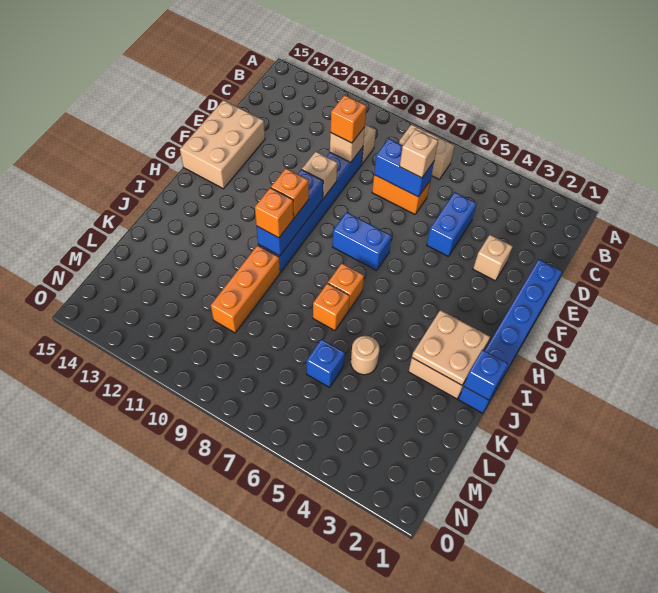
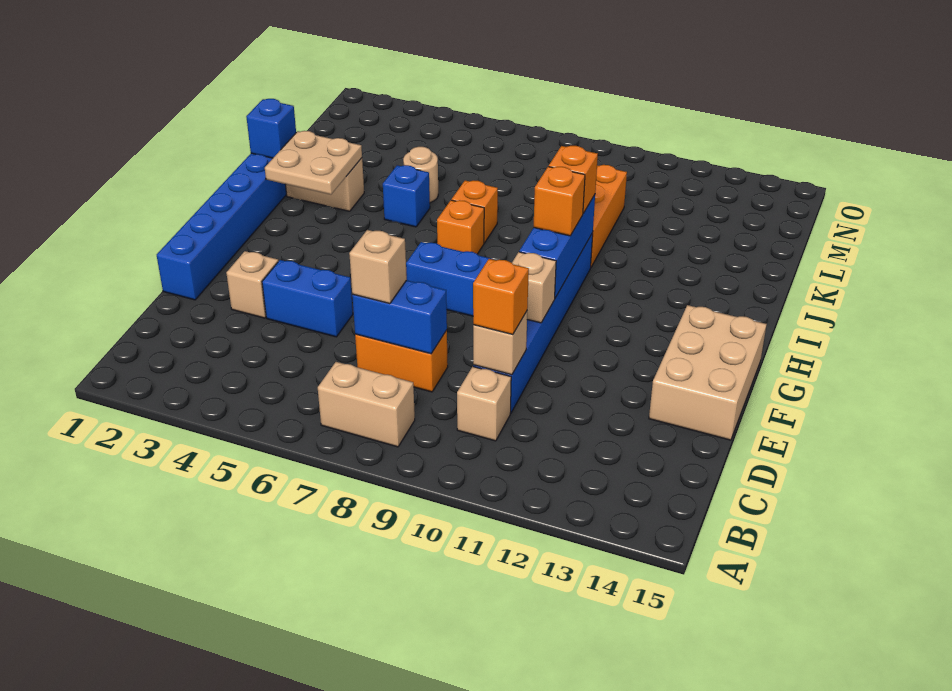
blue 1x2 brick [427,192,477,256] -> blue 1x2 brick turned to [262,260,353,337]
blue 1x1 brick [307,339,345,387] -> blue 1x1 brick moved to [383,165,430,227]

